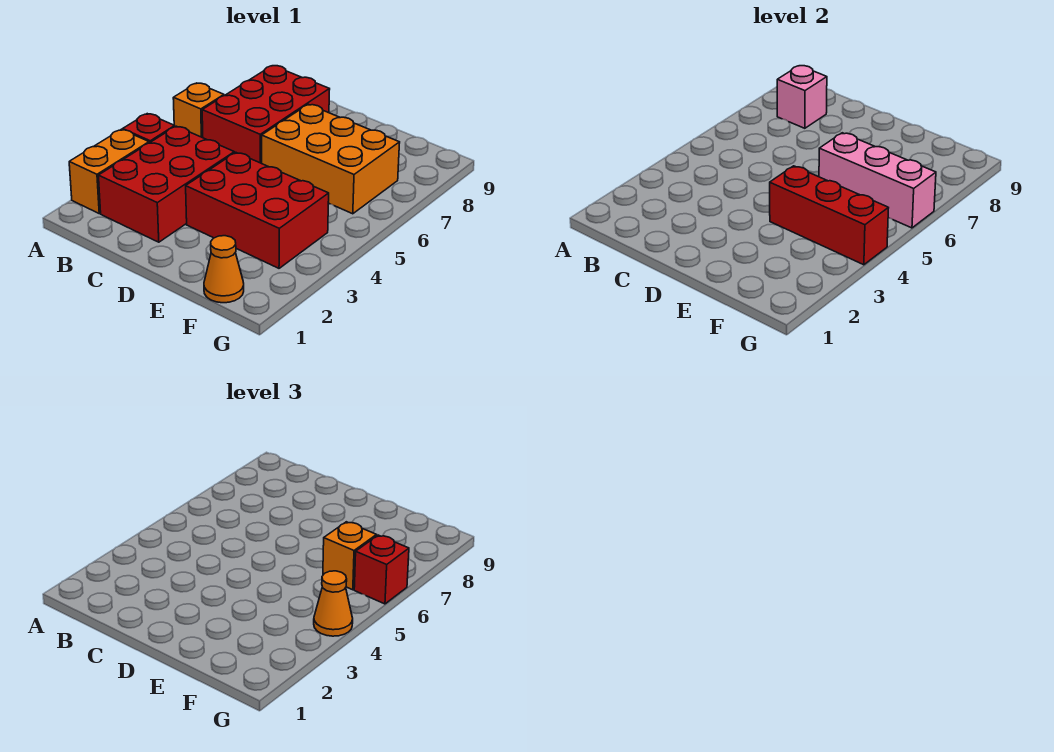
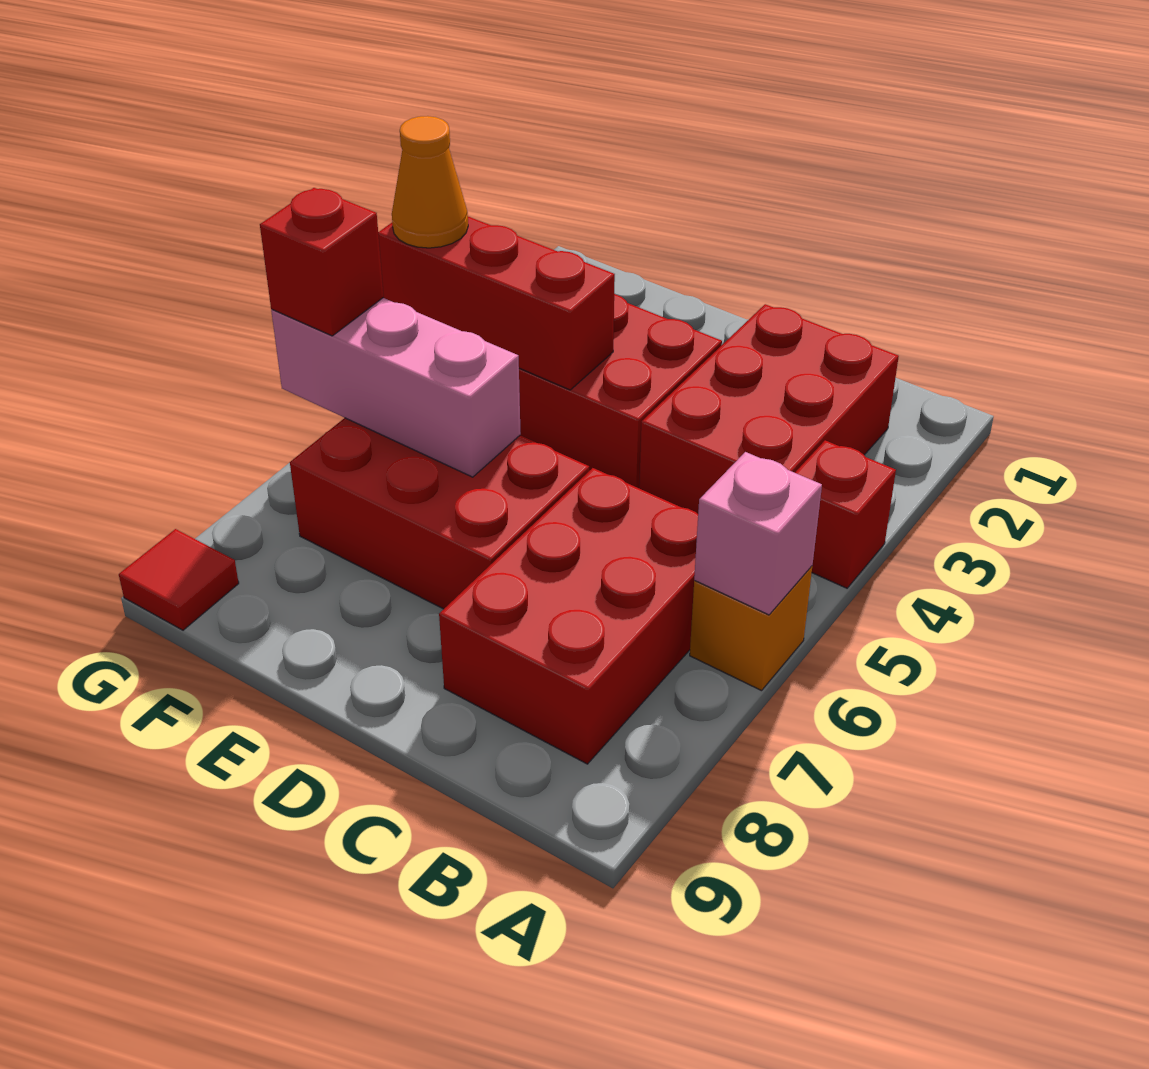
orange 1x2 brick [69,129,149,213] -> none
pink 1x1 brick [777,66,827,128] -> pink 1x1 brick moved to [694,452,822,615]
orange 2x3 brick [262,104,400,214] -> red 2x3 brick [290,418,589,609]
orange 1x1 cone [204,236,244,303] -> none
orange 1x1 brick [323,522,377,590] -> none
none -> red 1x1 tile [119,529,239,630]

